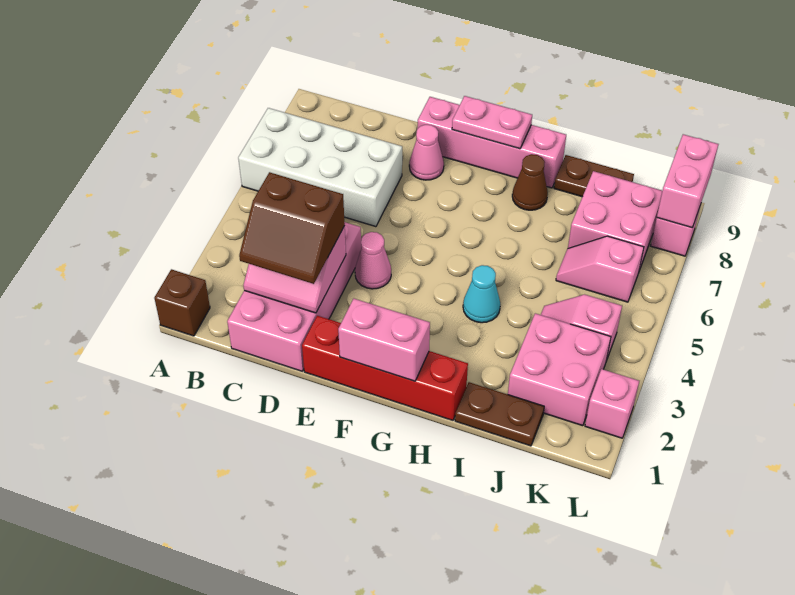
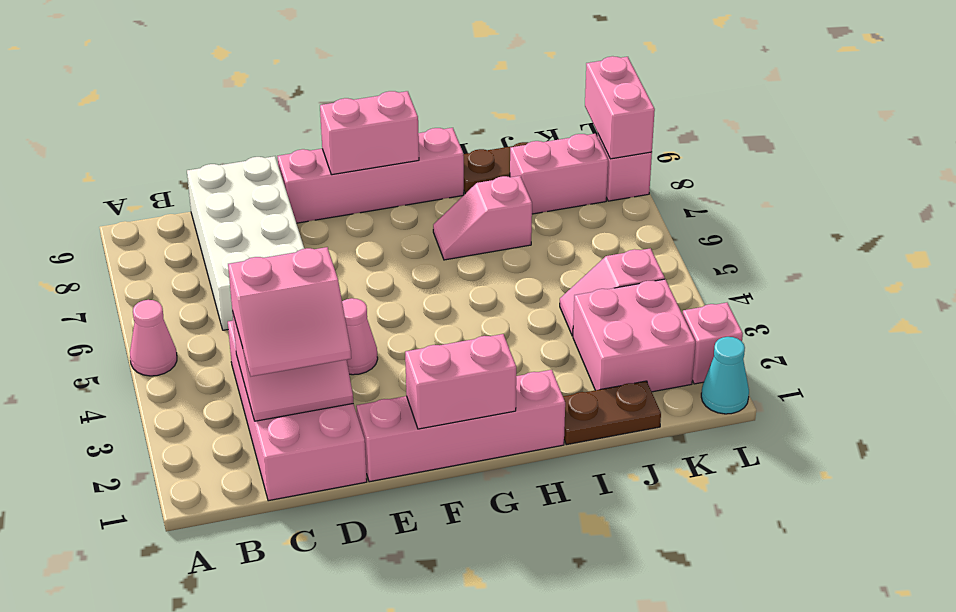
brown 1x1 brick [154,269,210,336] -> none
white 2x4 brick [238,108,402,227] -> white 2x4 brick turned to [187,156,304,330]
brown 2x2 slope [239,172,345,284] -> pink 2x2 slope [228,247,351,376]
red 1x4 brick [302,316,468,420] -> pink 1x4 brick [356,370,565,482]
pink 1x1 cone [409,125,444,180] -> pink 1x1 cone moved to [130,300,177,376]
pink 1x2 plate [452,96,532,149] -> pink 1x2 brick [320,91,419,175]
cyan 1x1 cone [463,265,500,323] -> cyan 1x1 cone moved to [701,337,749,414]
brown 1x1 cone [512,154,548,210] -> none
pink 1x2 slope [556,236,644,302] -> pink 1x2 slope moved to [433,176,532,260]
pink 2x2 brick [568,171,662,271] -> pink 1x2 brick [510,134,608,214]

